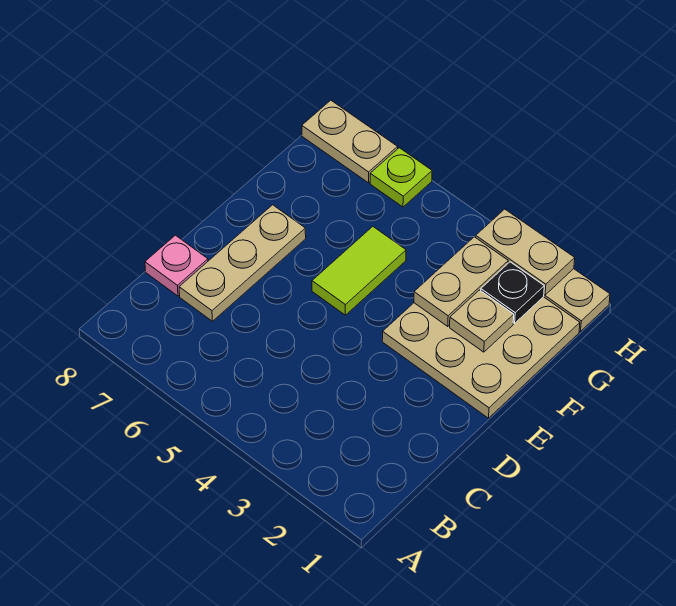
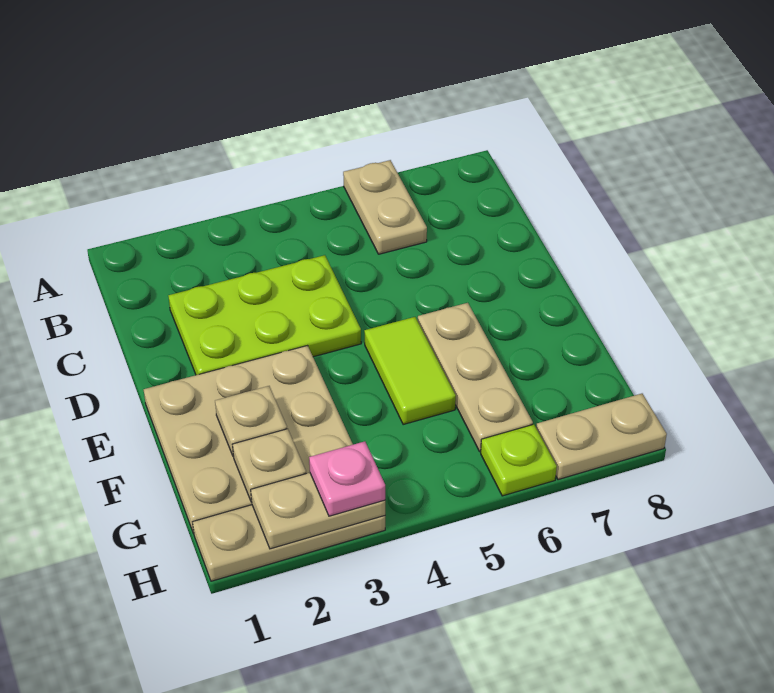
none -> lime 2x3 plate [168,255,361,375]
tan 1x3 plate [179,205,306,321] -> tan 1x3 plate moved to [418,303,533,452]
pink 1x1 plate [145,235,208,296] -> pink 1x1 plate moved to [309,441,385,516]
tan 1x2 plate [414,237,508,327] -> tan 1x2 plate moved to [343,160,427,254]
black 1x1 plate [481,262,544,323] -> tan 1x1 plate [233,429,306,502]

